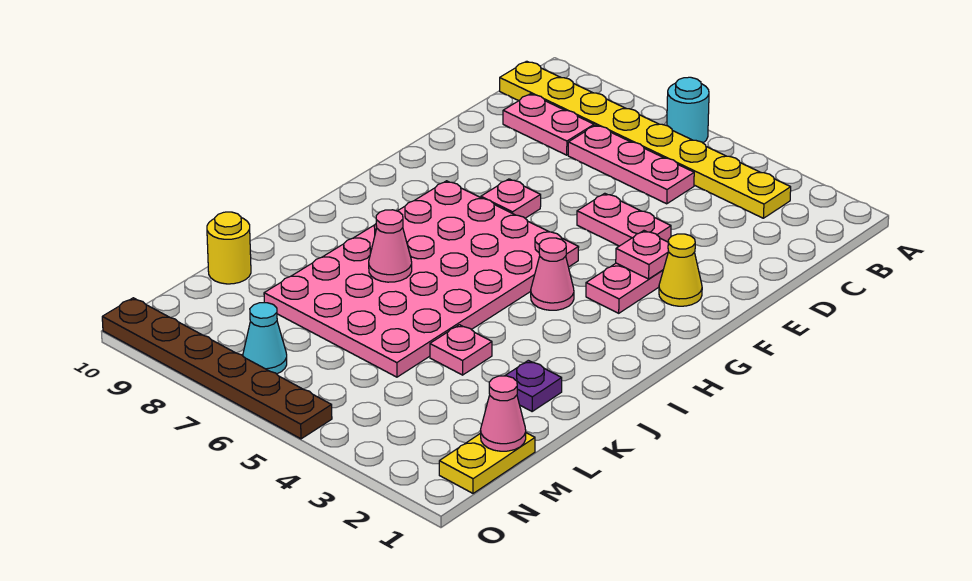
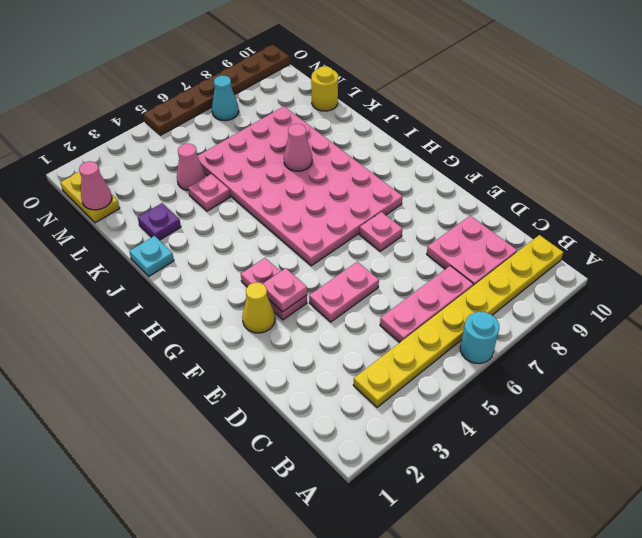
pink 1x2 plate [503,94,594,155] -> pink 2x2 plate [427,216,517,286]
pink 1x1 cone [531,238,574,310] -> pink 1x1 cone moved to [177,144,206,191]
none -> cyan 1x1 plate [129,236,174,276]

